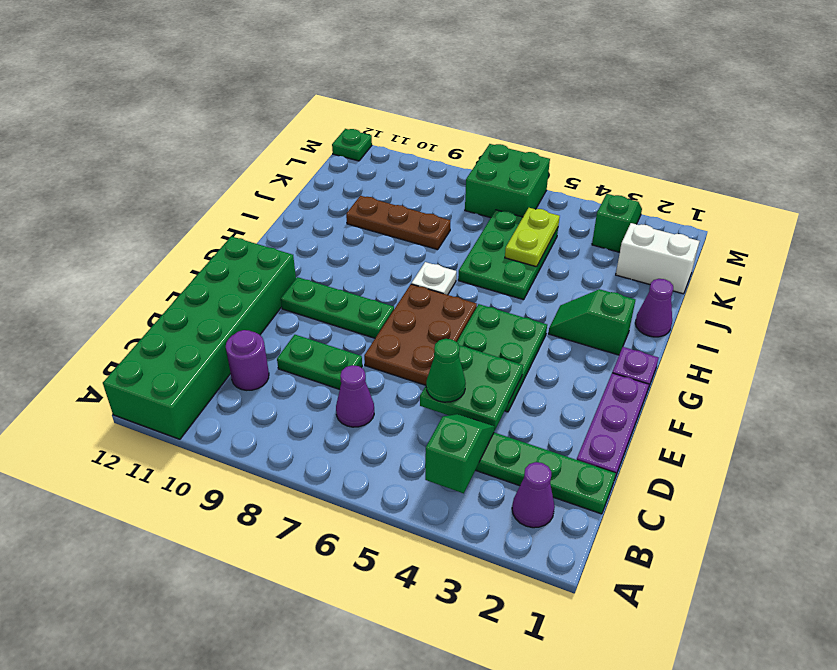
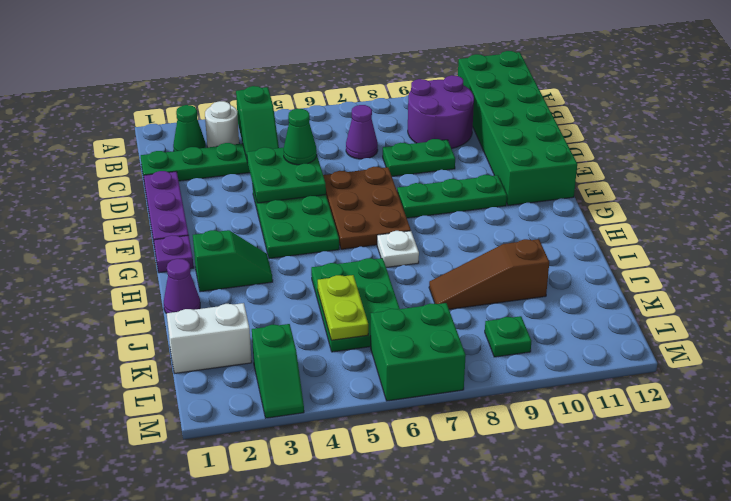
purple 1x1 cone [512,462,555,528] -> green 1x1 cone [173,105,206,151]
none -> white 1x1 round brick [205,101,239,147]
purple 1x1 round brick [226,330,269,390] -> purple 2x2 round brick [408,75,474,149]
brown 1x3 plate [346,196,450,250] -> brown 1x3 slope [429,239,549,309]
green 1x1 plate [332,129,372,161] -> green 1x1 plate moved to [485,316,531,357]

